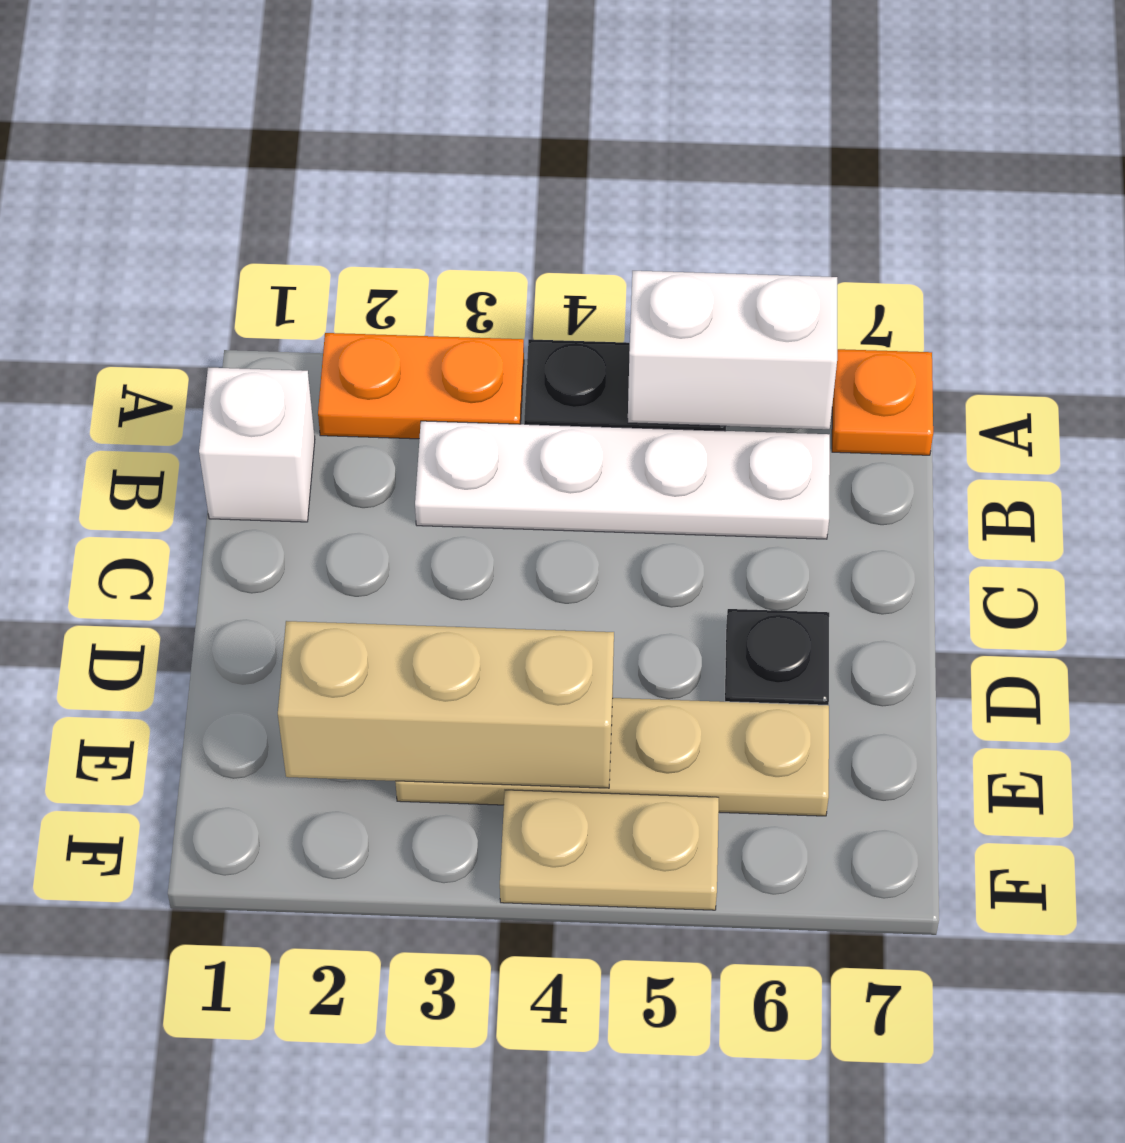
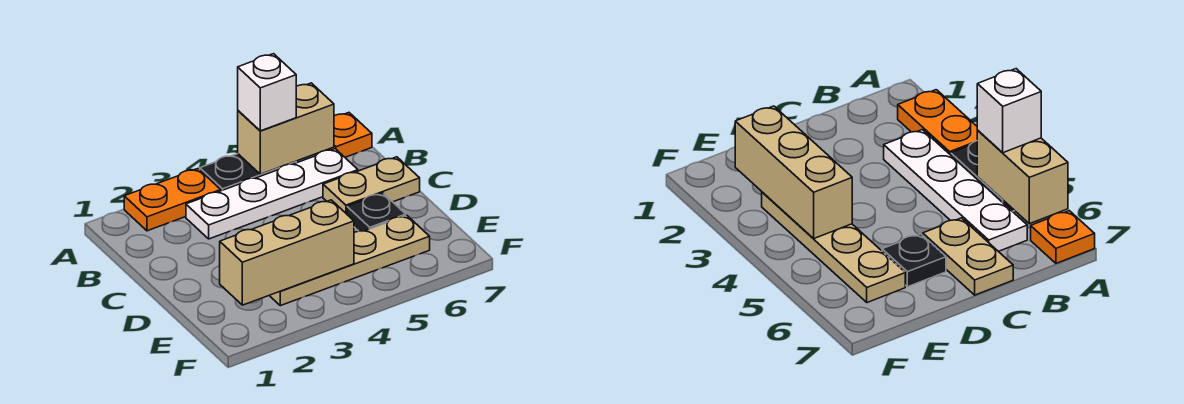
white 1x2 brick [628,271,837,429] -> tan 1x2 brick [238,83,334,174]
white 1x1 brick [199,368,315,522] -> white 1x1 brick moved to [238,54,296,131]
tan 1x2 plate [500,790,719,910] -> tan 1x2 plate moved to [323,157,420,214]

